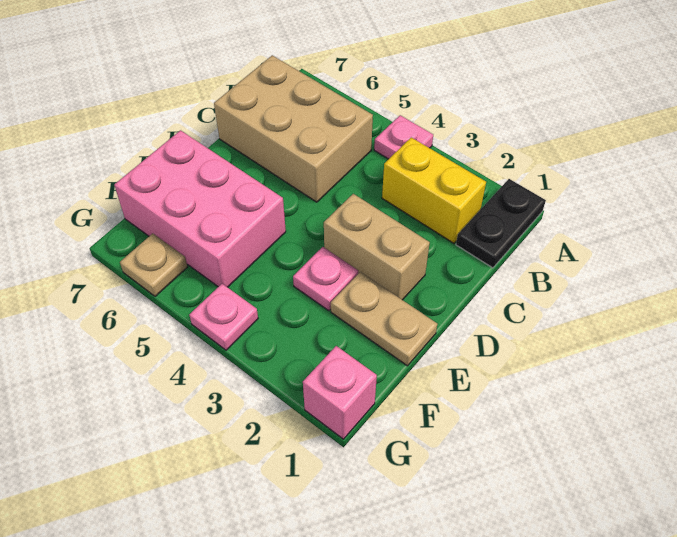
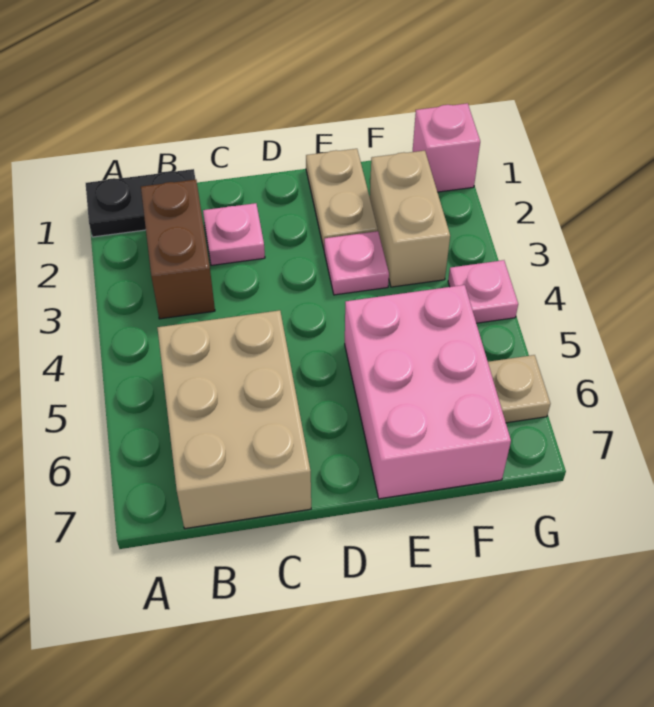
pink 1x1 plate [374,115,433,159] -> pink 1x1 plate moved to [203,203,265,265]
yellow 1x2 brick [382,137,486,243] -> brown 1x2 brick [141,180,215,319]
tan 1x2 brick [324,194,430,300] -> tan 1x2 brick moved to [370,151,450,287]

